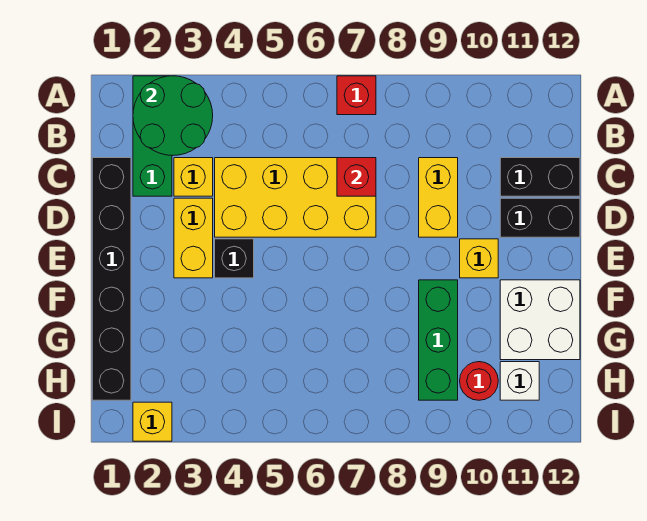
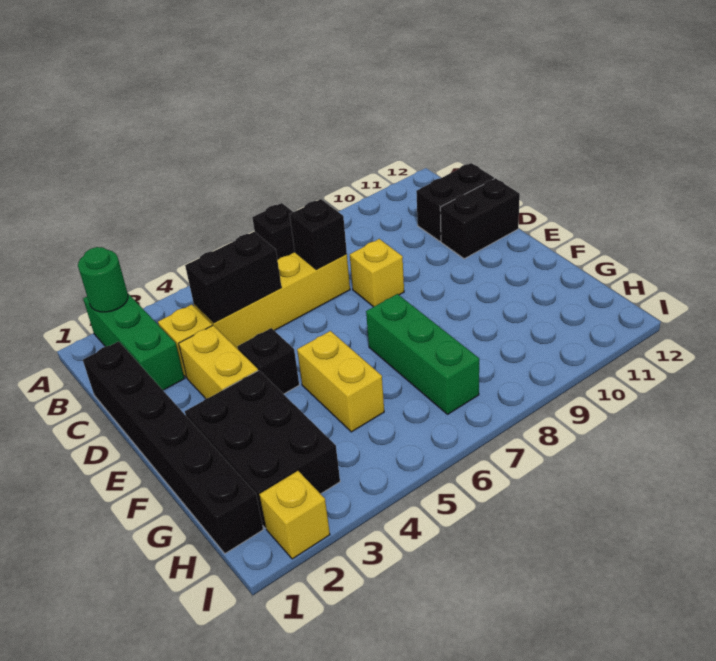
green 2x2 round brick [133,76,213,156] -> green 1x1 round brick [78,247,128,312]
red 1x1 brick [337,76,376,115] -> black 1x1 brick [252,203,295,260]
yellow 2x4 brick [215,158,376,237] -> yellow 1x4 brick [194,252,350,349]
none -> black 1x2 brick [185,232,281,323]
red 1x1 brick [337,158,376,196] -> black 1x1 brick [290,199,347,270]
yellow 1x2 brick [419,158,458,237] -> yellow 1x2 brick moved to [297,331,384,432]
yellow 1x1 brick [460,239,498,278] -> yellow 1x1 brick moved to [350,239,404,307]
none -> black 2x3 brick [185,370,340,528]
green 1x3 brick [419,280,458,400] -> green 1x3 brick moved to [366,294,479,414]
white 2x2 brick [500,280,580,360] -> none
red 1x1 round brick [460,362,498,400] -> none
white 1x1 brick [500,362,539,400] -> none

